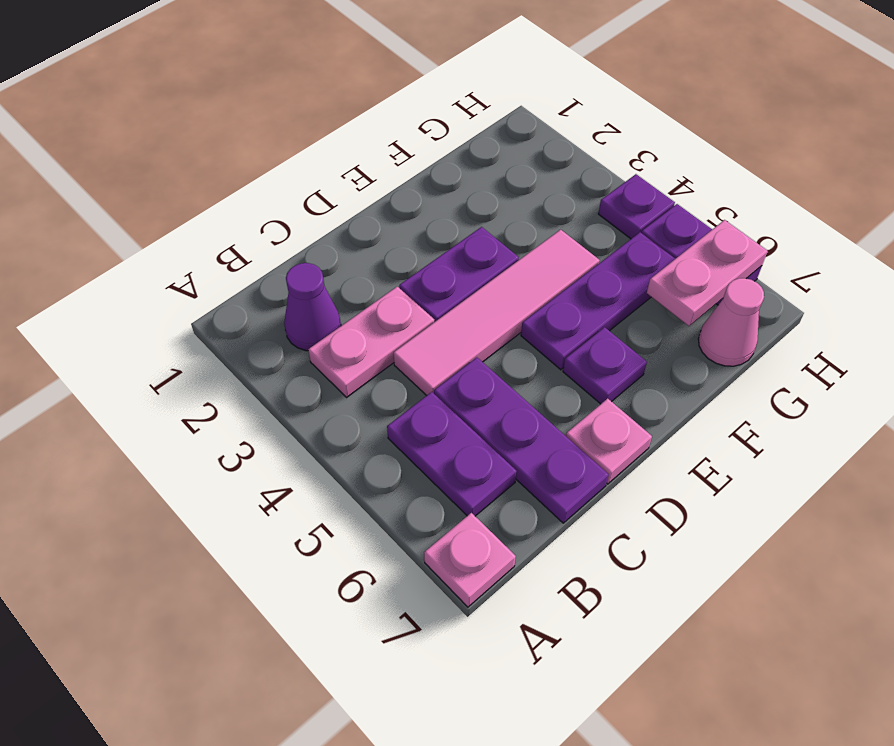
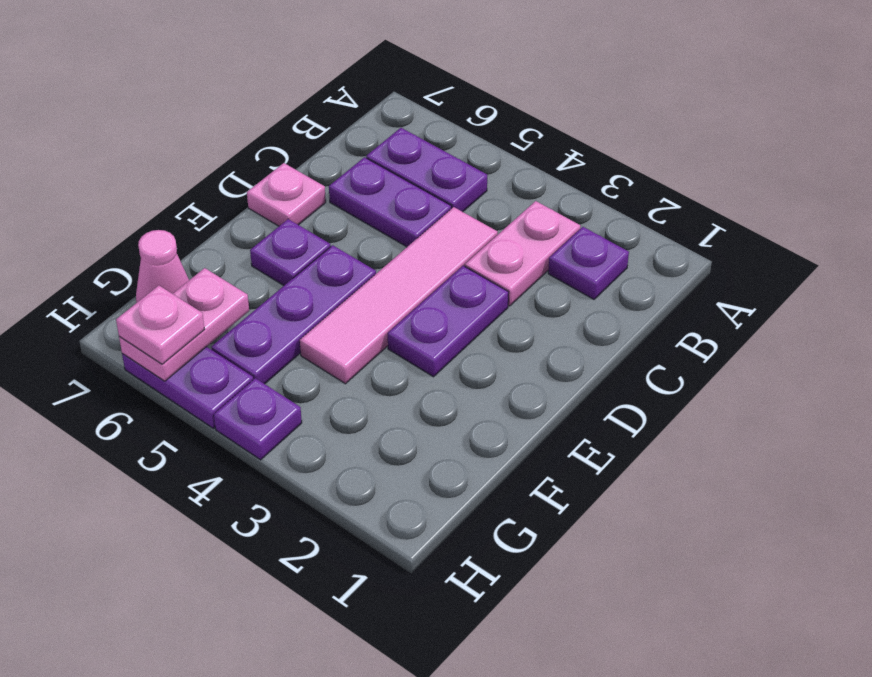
pink 1x1 plate [424,513,516,607] -> pink 1x1 plate moved to [116,285,205,364]
purple 1x1 cone [284,263,341,351] -> purple 1x1 plate [548,227,629,299]
purple 1x3 plate [434,357,609,523] -> purple 1x2 plate [329,157,451,247]

